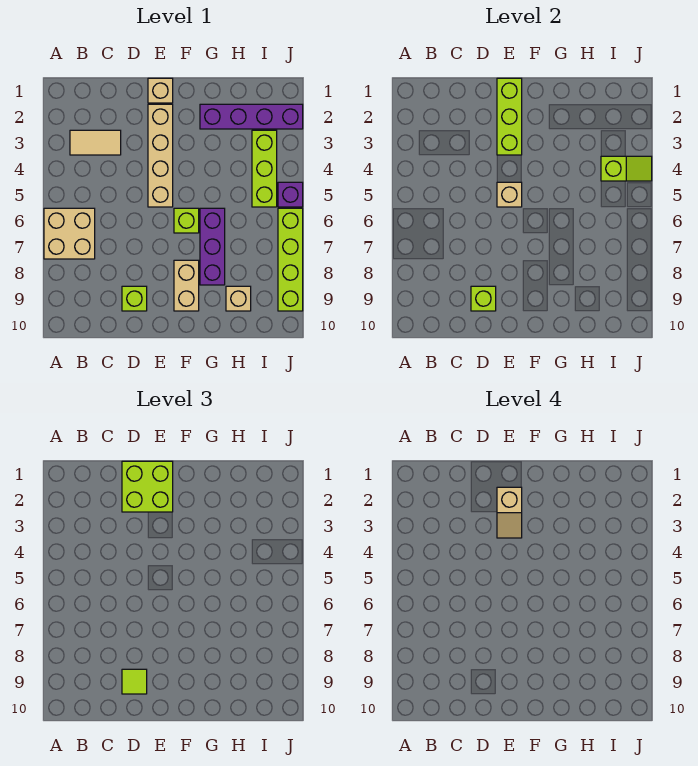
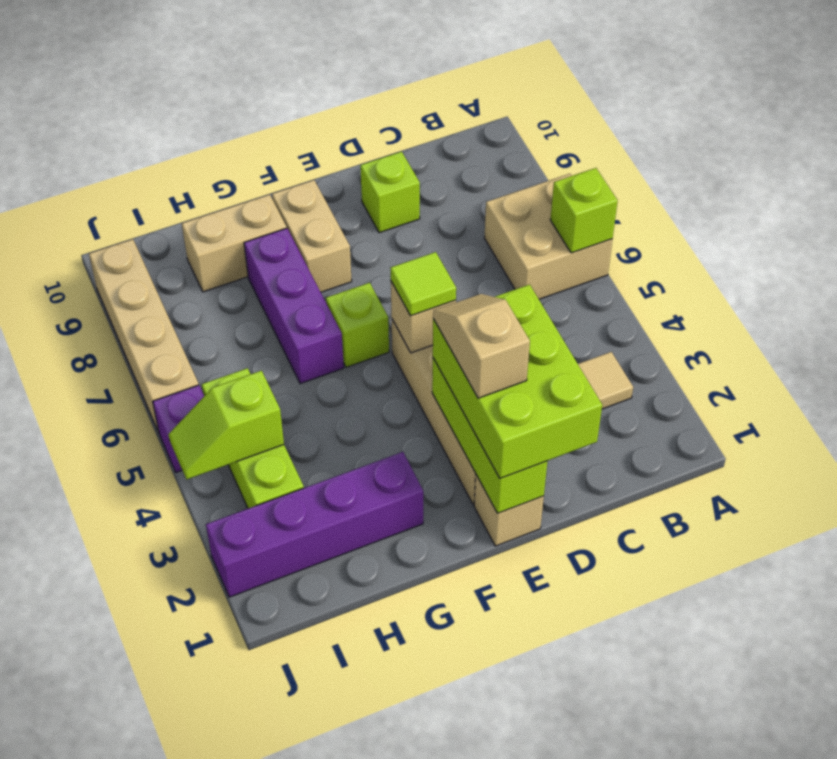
lime 2x2 brick [122,461,173,512] -> lime 2x3 brick [433,285,602,478]
lime 1x1 brick [471,286,496,311] -> lime 1x1 brick moved to [550,168,618,253]
lime 1x1 tile [122,669,147,694] -> lime 1x1 tile moved to [390,252,456,316]
tan 1x1 brick [226,286,251,311] -> tan 1x2 brick [182,195,287,292]
lime 1x4 brick [278,208,303,311] -> tan 1x4 brick [89,239,199,432]

